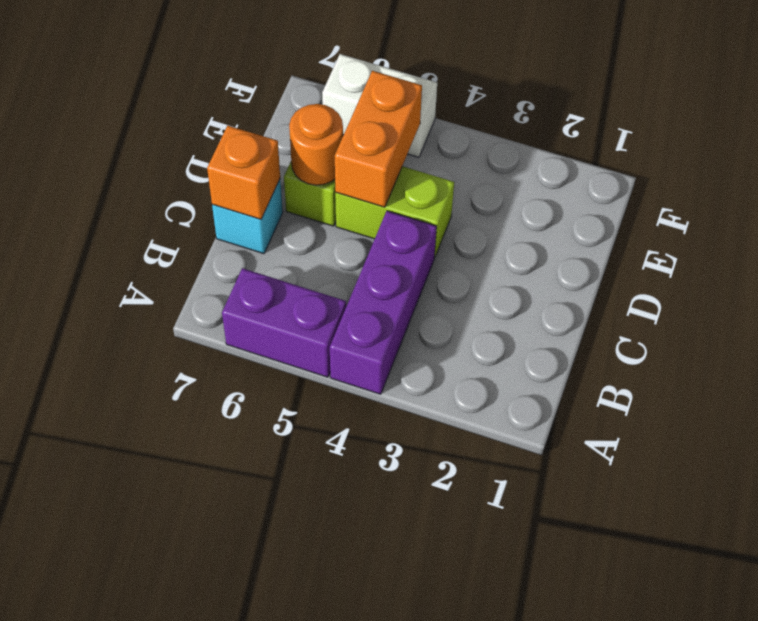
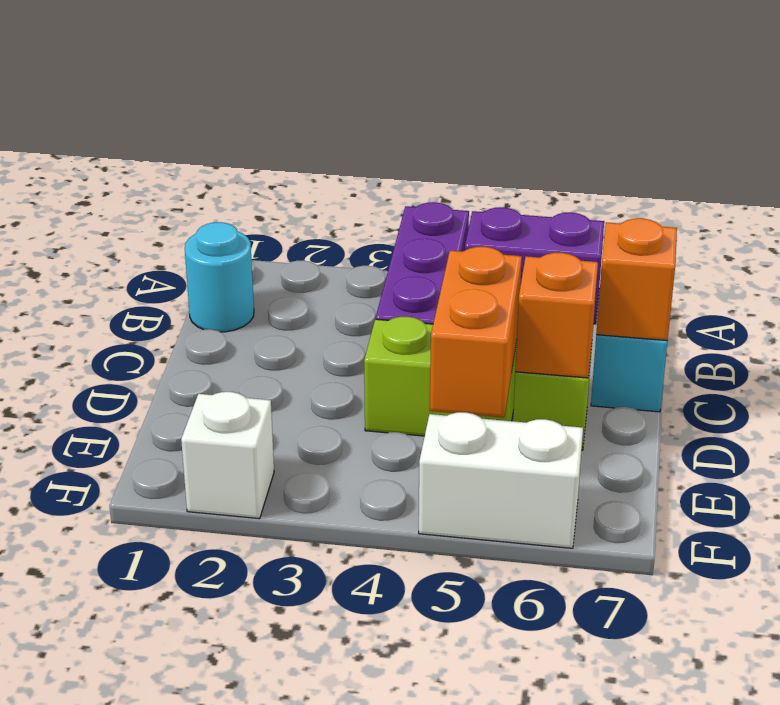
none -> cyan 1x1 round brick [185,222,254,332]
orange 1x1 round brick [289,104,343,185] -> orange 1x1 brick [515,253,598,378]
none -> white 1x1 brick [181,392,274,519]

